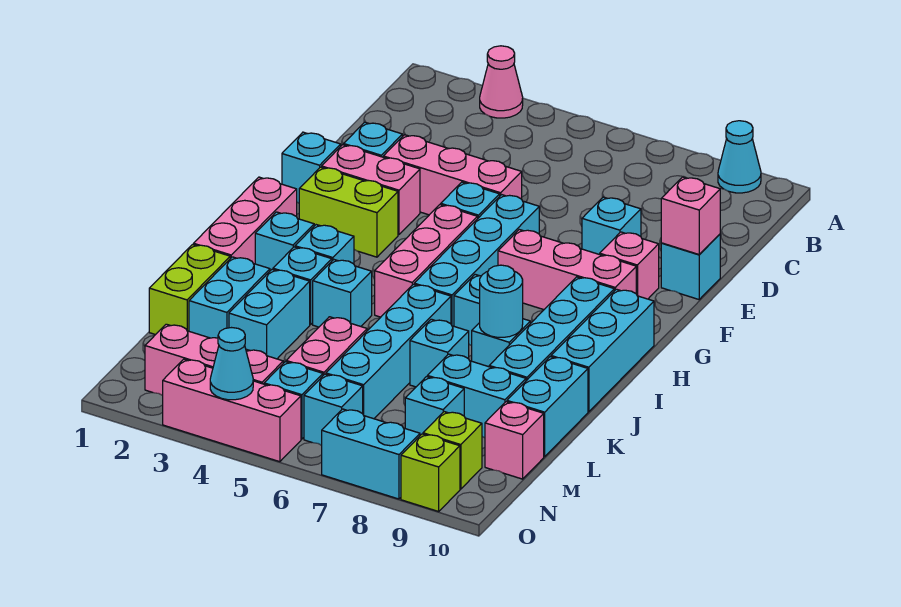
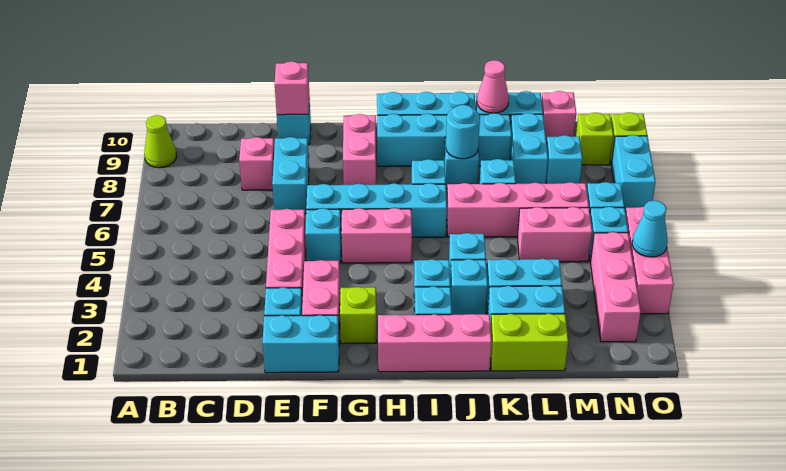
pink 1x1 cone [480,46,523,118] -> pink 1x1 cone moved to [477,60,509,113]
cyan 1x1 cone [718,121,761,193] -> lime 1x1 cone [144,115,177,168]
cyan 1x1 brick [582,197,641,255] -> cyan 1x2 brick [272,137,309,214]
cyan 1x1 brick [282,132,341,203] -> cyan 1x2 brick [262,315,339,373]
pink 1x1 brick [600,232,659,299] -> pink 1x1 brick moved to [239,137,274,190]
lime 1x2 brick [299,167,398,257] -> lime 1x1 brick [340,287,376,344]
pink 1x3 brick [375,205,478,317] -> pink 1x2 brick [342,208,412,263]
pink 1x3 brick [498,230,636,310] -> pink 1x2 brick [343,114,376,185]
cyan 1x4 brick [326,284,451,419] -> pink 1x4 brick [447,182,589,237]

